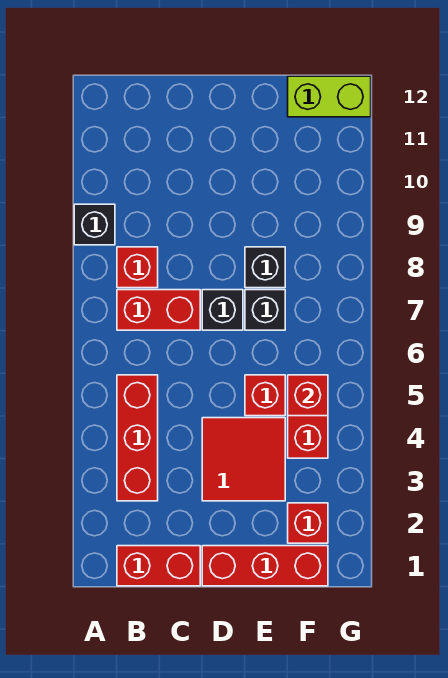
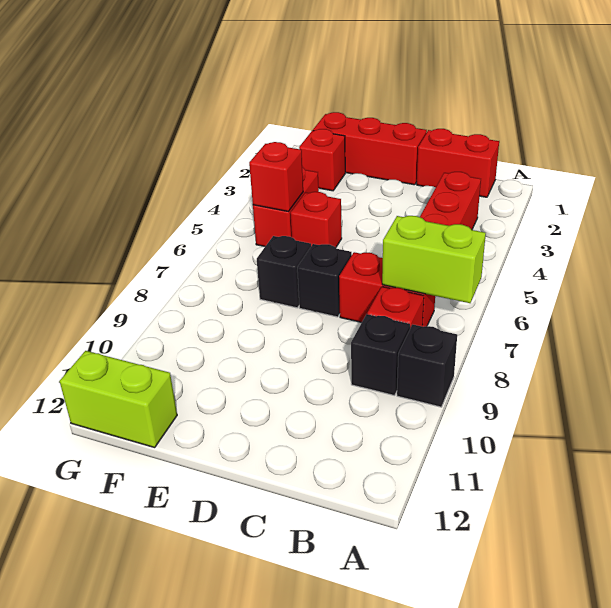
none -> lime 1x2 brick [382,216,486,303]
red 2x2 tile [202,418,285,501] -> none
black 1x1 brick [245,247,285,288] -> black 1x1 brick moved to [351,314,410,396]

